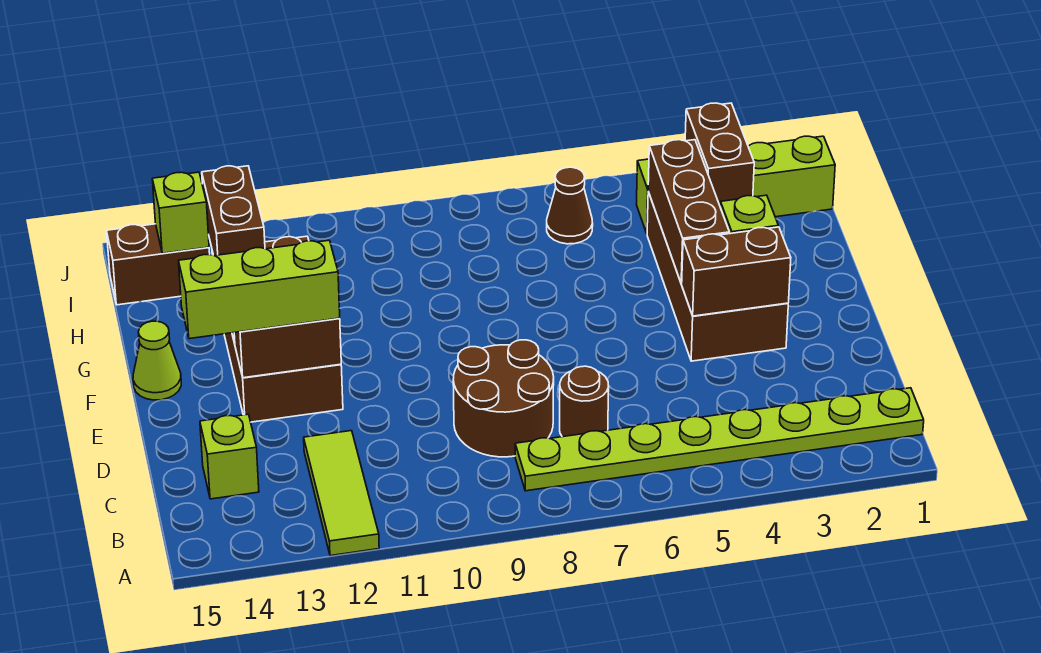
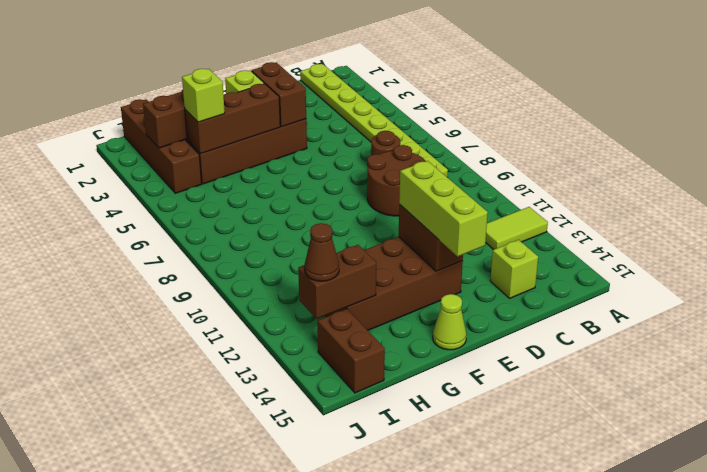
lime 1x3 tile [304,431,379,556] -> lime 1x2 tile [485,207,548,250]
lime 1x4 brick [637,136,835,233] -> brown 1x4 brick [121,99,202,193]
brown 1x1 cone [547,167,593,244] -> brown 1x1 cone moved to [305,223,339,281]
lime 1x1 brick [152,172,209,253] -> lime 1x1 brick moved to [182,69,225,122]

